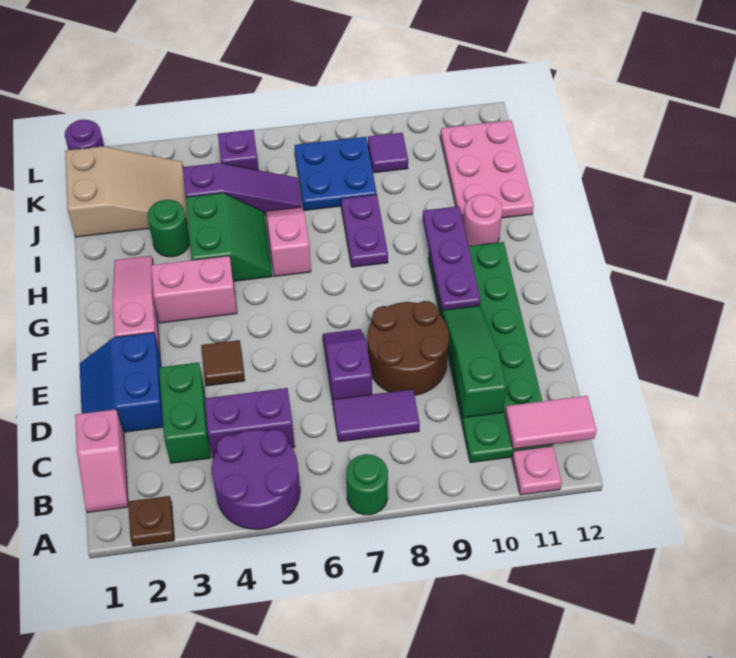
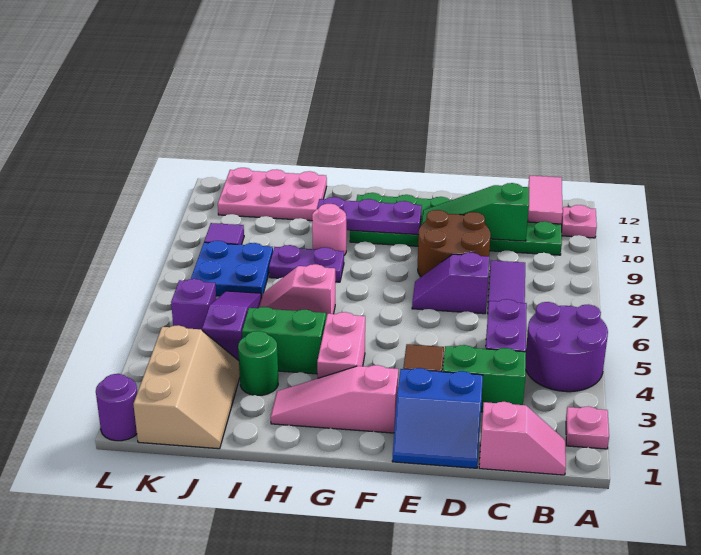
brown 1x1 plate [128,496,174,546] -> pink 1x1 plate [566,406,609,449]
green 1x1 round brick [346,454,388,515] -> none
pink 1x1 round brick [464,194,502,246] -> pink 1x1 round brick moved to [312,204,346,255]
tan 2x3 slope [65,146,188,237] -> tan 2x3 slope turned to [133,325,240,449]

